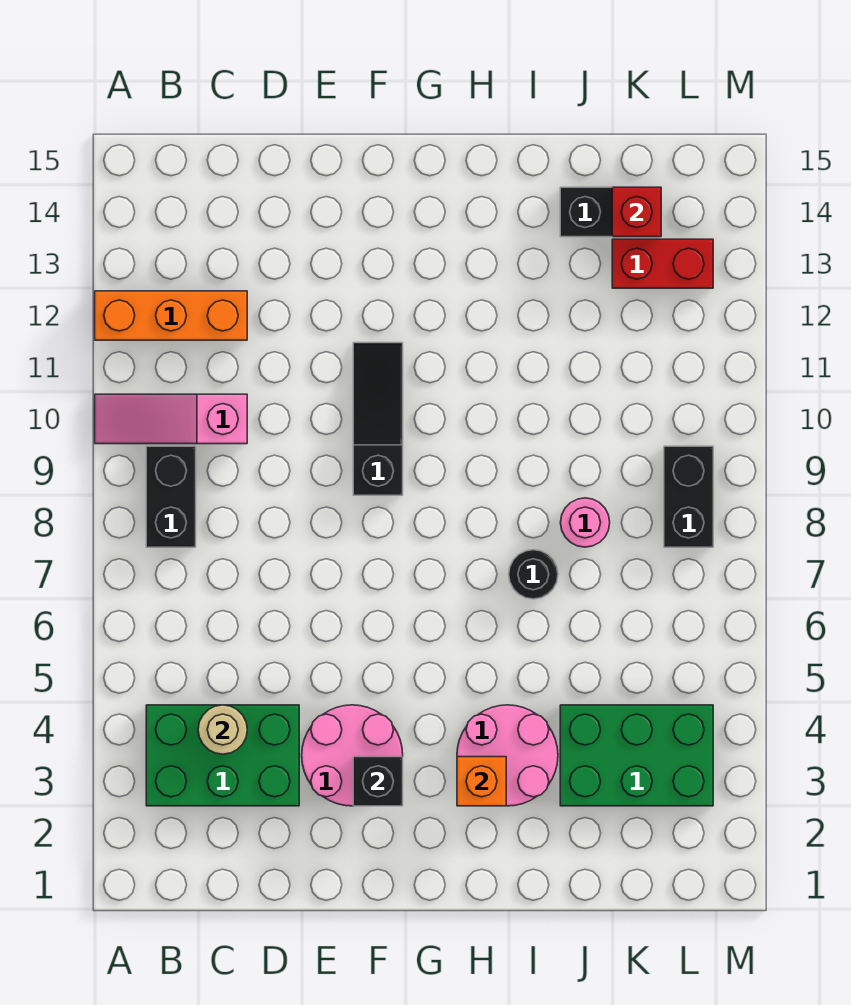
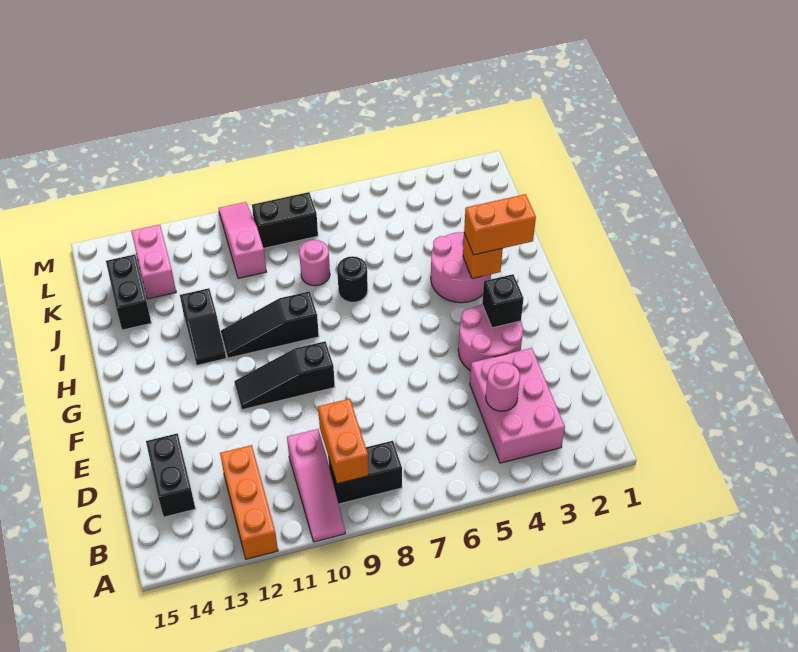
green 2x3 brick [146,705,299,806] -> pink 2x3 brick [470,348,565,463]
none -> orange 1x2 brick [318,399,369,484]
tan 1x1 round brick [198,705,247,754] -> pink 1x1 round brick [486,362,520,411]
none -> black 1x2 brick [146,433,195,517]
none -> orange 1x2 brick [464,194,536,255]
none -> black 1x3 slope [221,291,319,358]
none -> black 1x2 slope [180,288,226,365]
green 2x3 brick [560,705,713,806] -> none
none -> pink 1x3 slope [219,202,266,279]
red 1x2 brick [612,239,713,288] -> pink 1x2 brick [131,225,176,299]
red 1x1 brick [612,187,661,237] -> none

